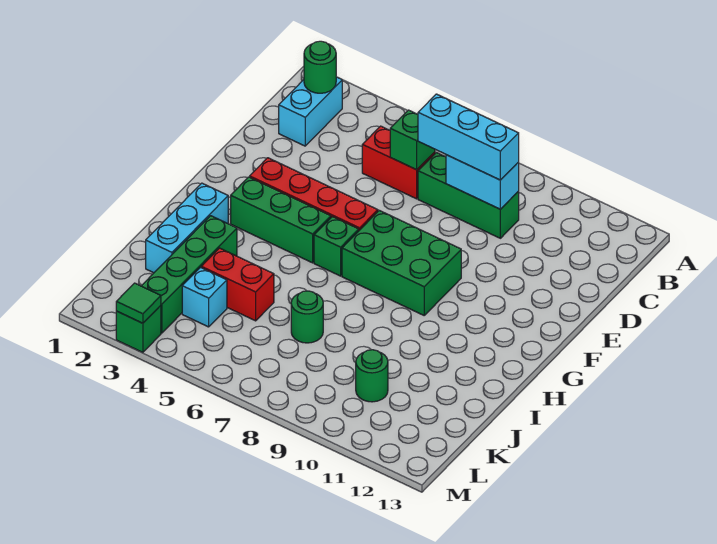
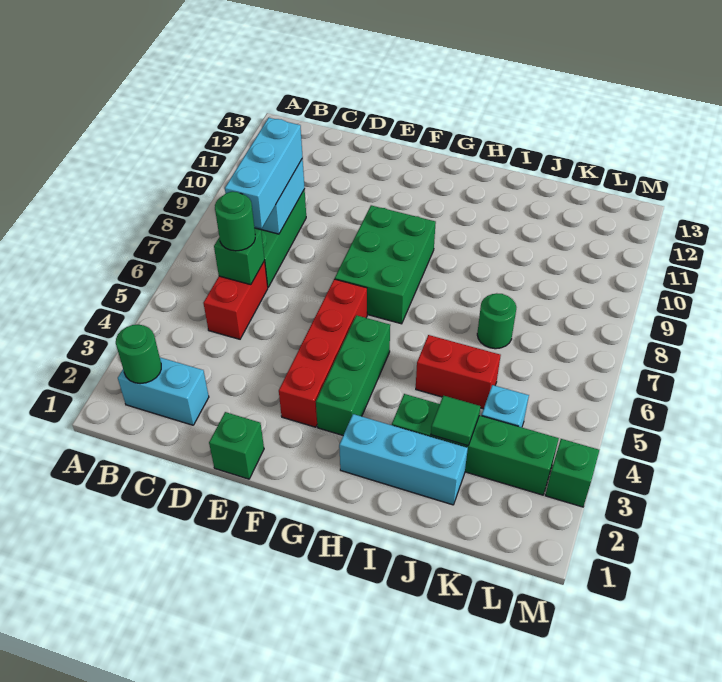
green 1x1 brick [314,217,359,276] -> green 1x1 brick moved to [209,412,264,479]
red 1x2 brick [201,248,274,321] -> red 1x2 brick turned to [416,335,501,409]
green 1x1 round brick [356,350,388,402] -> green 1x1 round brick moved to [215,192,255,251]
green 1x1 tile [116,283,161,323] -> green 1x1 tile moved to [431,395,480,446]

